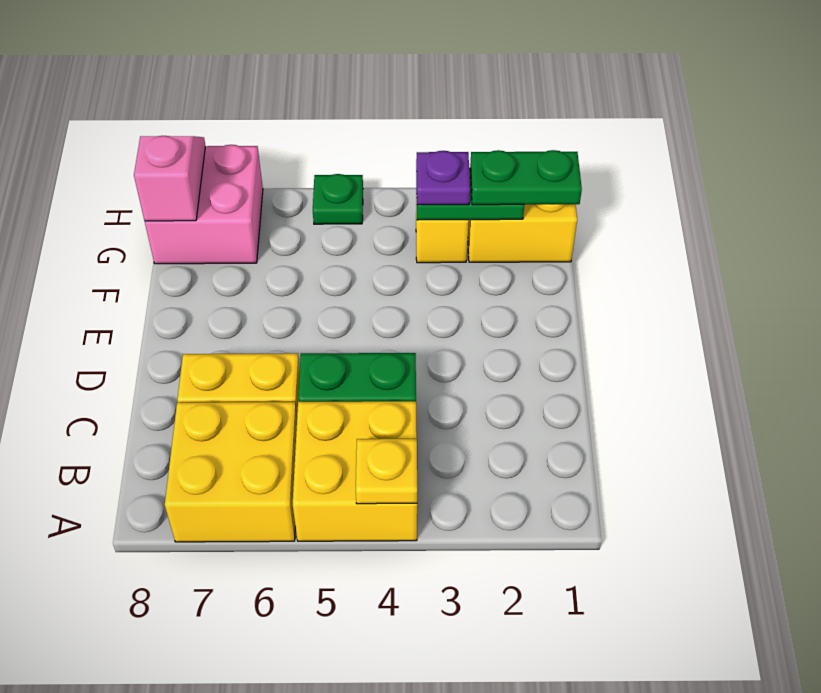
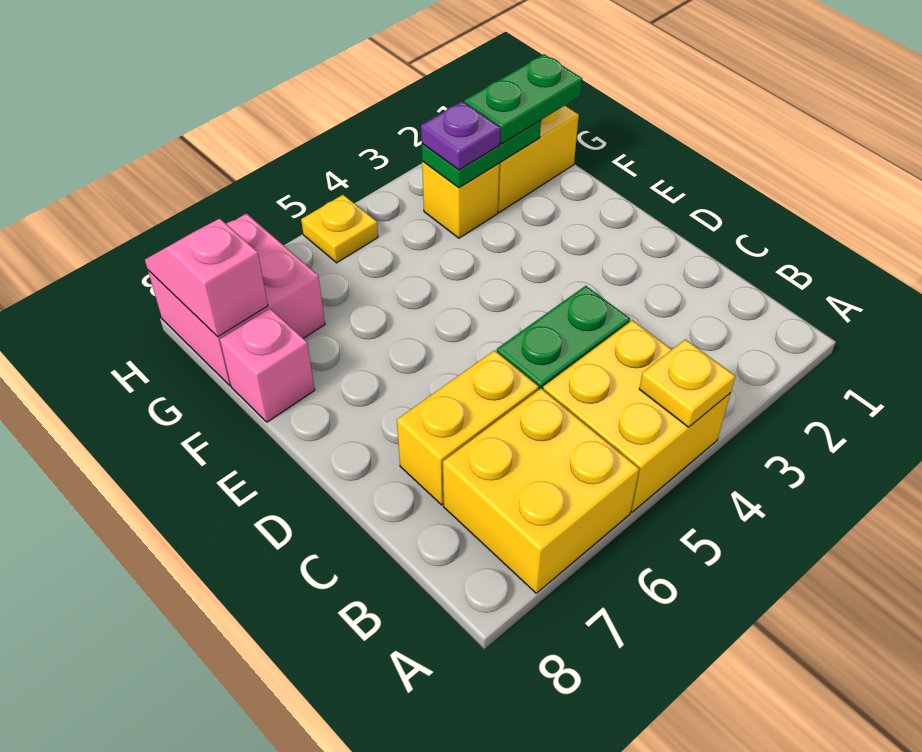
none -> pink 1x1 brick [220,308,315,422]
green 1x1 plate [313,174,363,224] -> yellow 1x1 plate [301,195,378,263]

